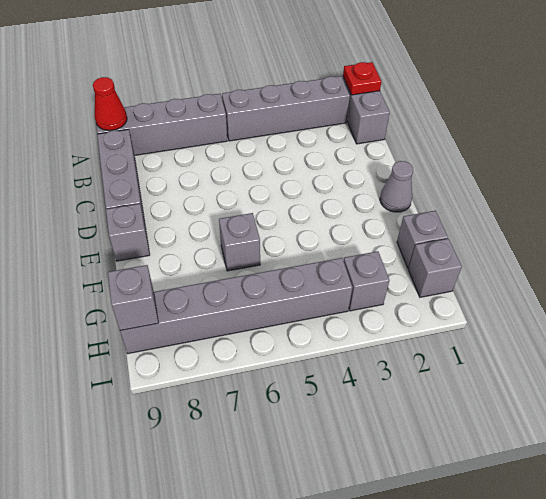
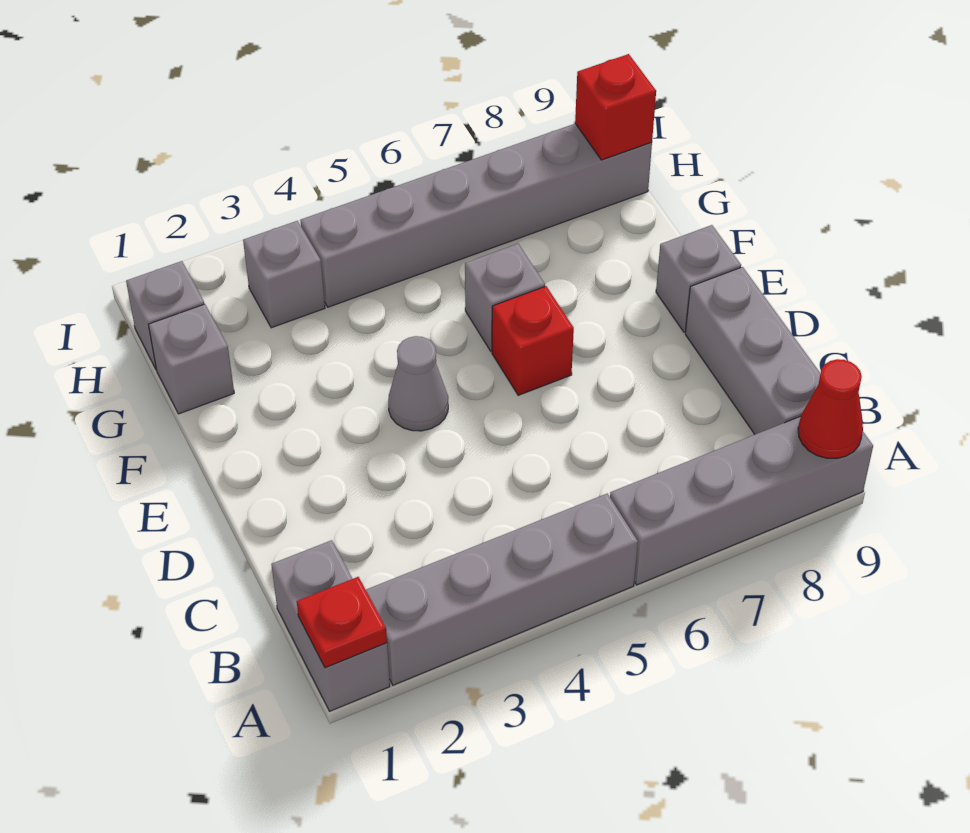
grey 1x1 cone [380,161,413,212] -> grey 1x1 cone moved to [388,336,448,431]
none -> red 1x1 brick [492,286,574,395]
grey 1x1 brick [108,265,158,331] -> red 1x1 brick [575,54,656,160]

